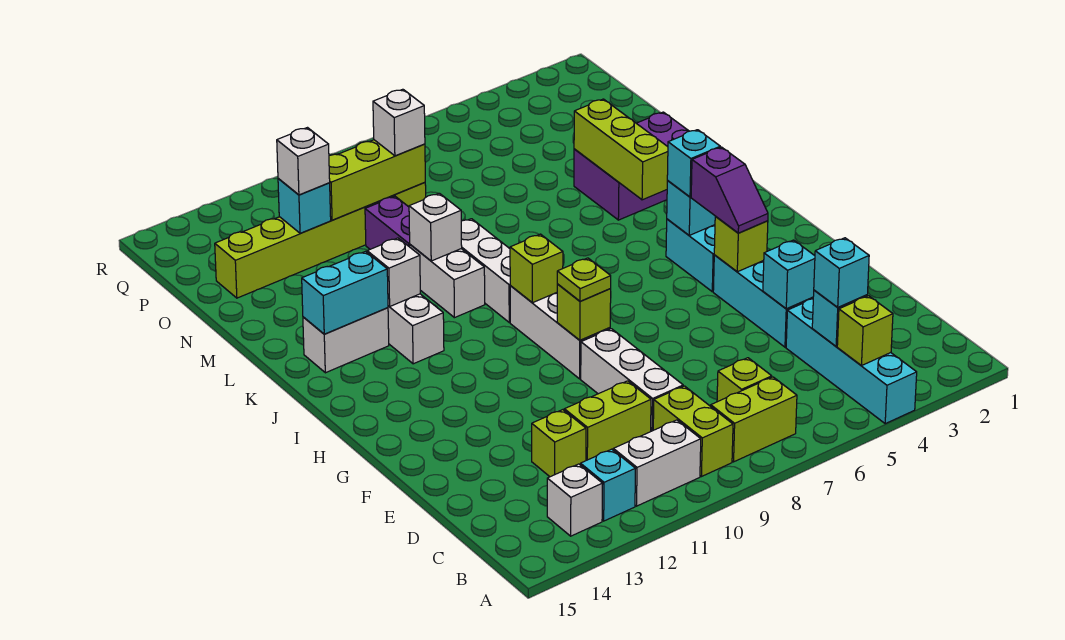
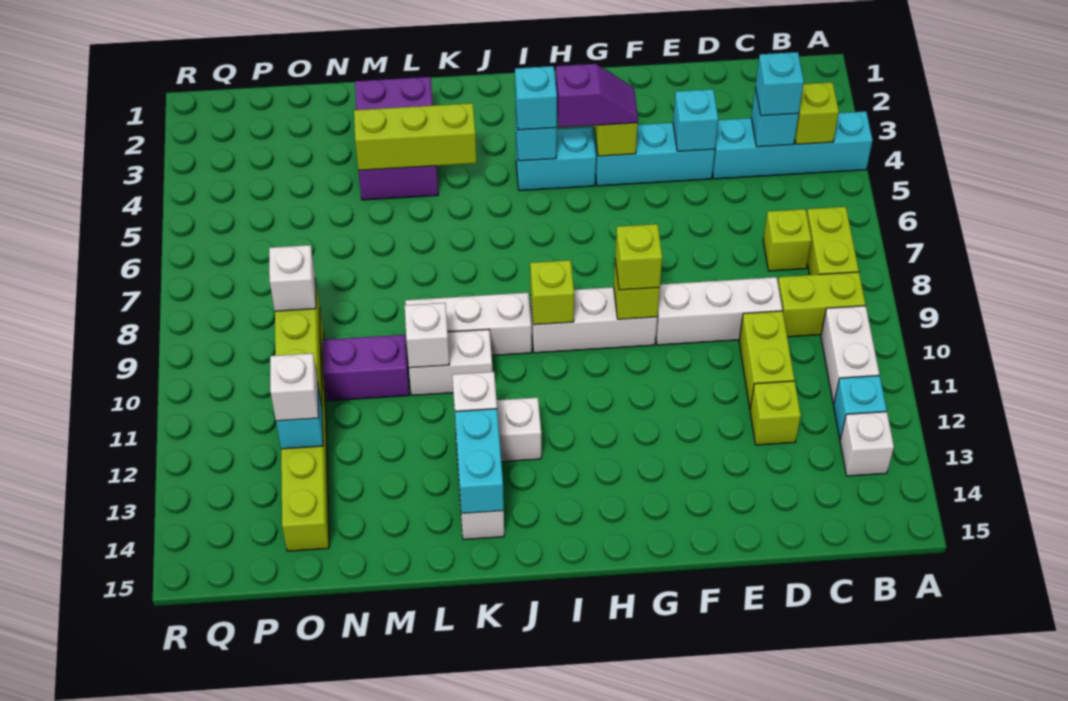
lime 1x1 plate [557,258,611,301] -> lime 1x1 brick [615,224,662,290]

